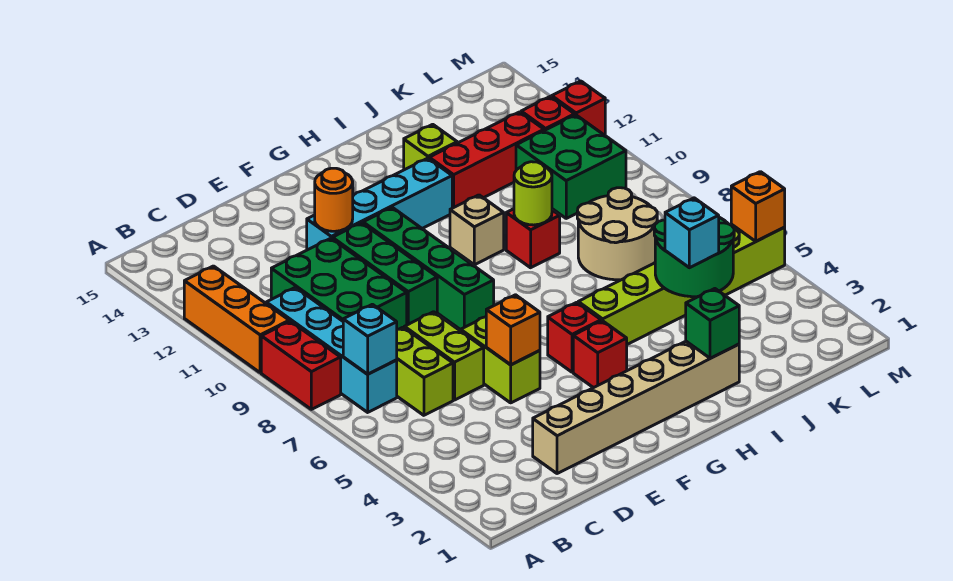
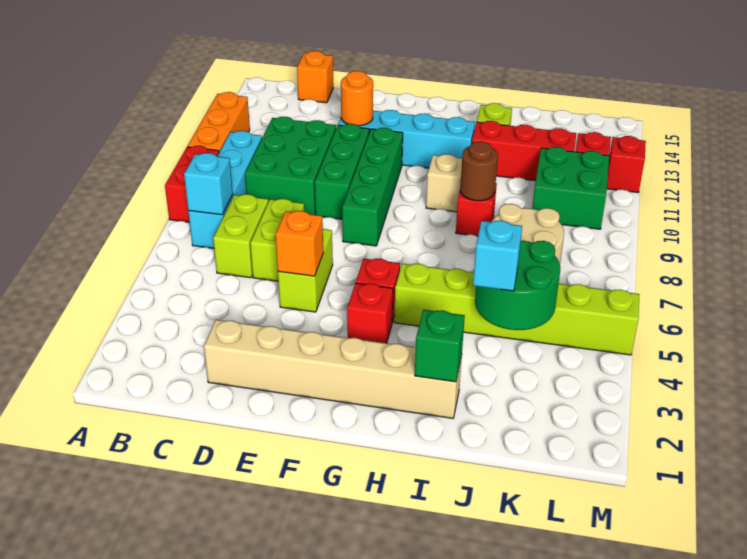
lime 1x1 round brick [514,162,552,225] -> brown 1x1 round brick [460,142,498,201]
orange 1x1 brick [731,172,785,241] -> orange 1x1 brick moved to [297,51,333,103]

